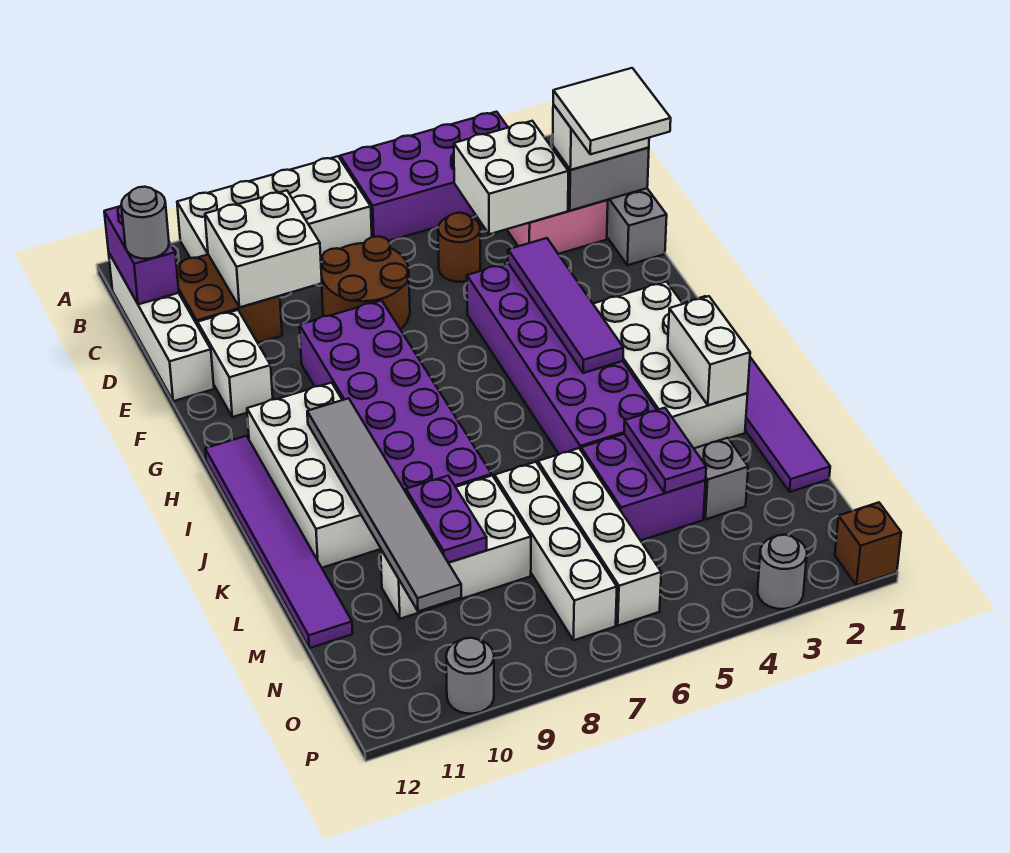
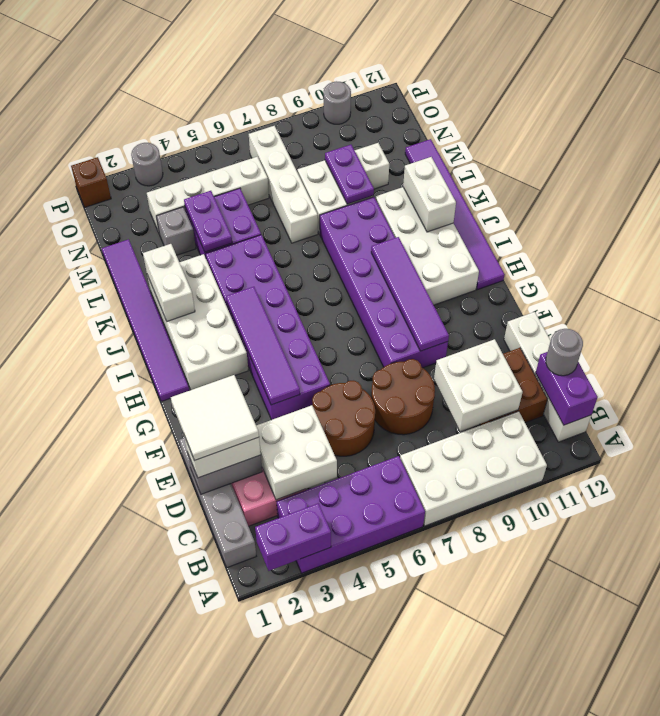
none -> purple 1x2 brick [255,503,331,571]
brown 1x1 round brick [438,213,480,282] -> brown 2x2 round brick [312,381,375,456]
white 1x2 brick [198,310,273,417] -> white 1x2 brick moved to [403,157,456,232]
none -> purple 1x4 tile [371,237,449,351]
grey 1x6 tile [307,398,461,611] -> none
white 1x4 brick [538,448,661,626] -> white 1x4 brick turned to [147,157,269,233]

